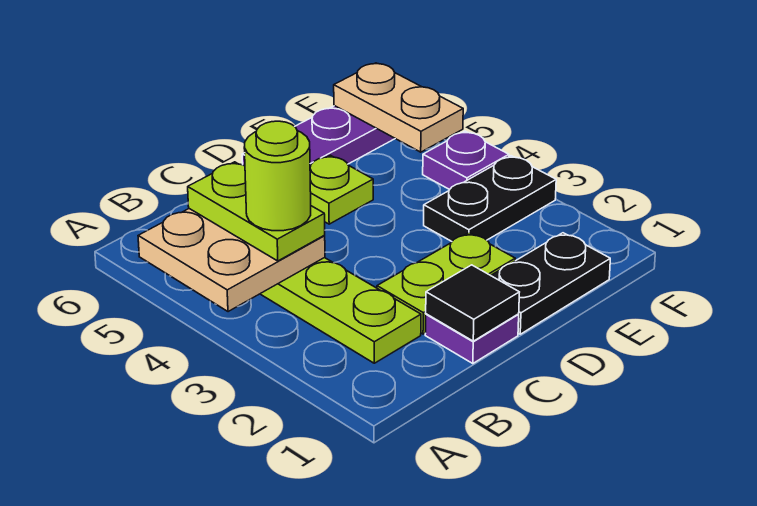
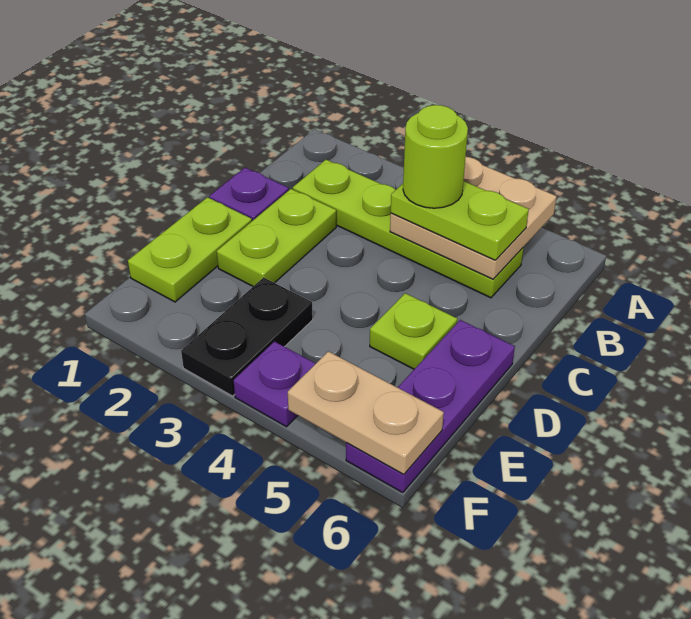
black 1x1 tile [426,265,519,341] -> none
black 1x2 plate [491,233,610,334] -> lime 1x2 plate [128,197,252,302]

